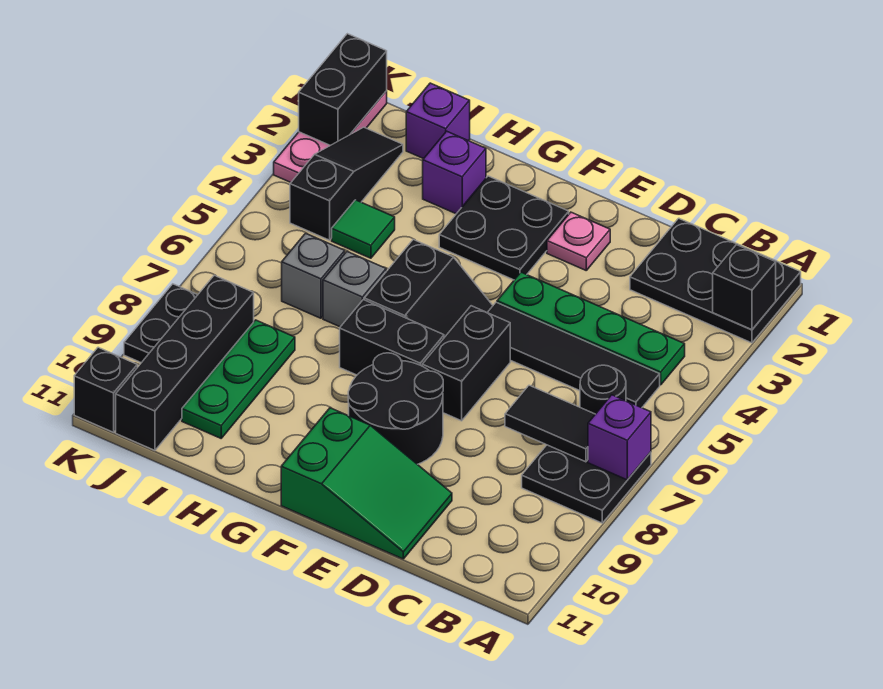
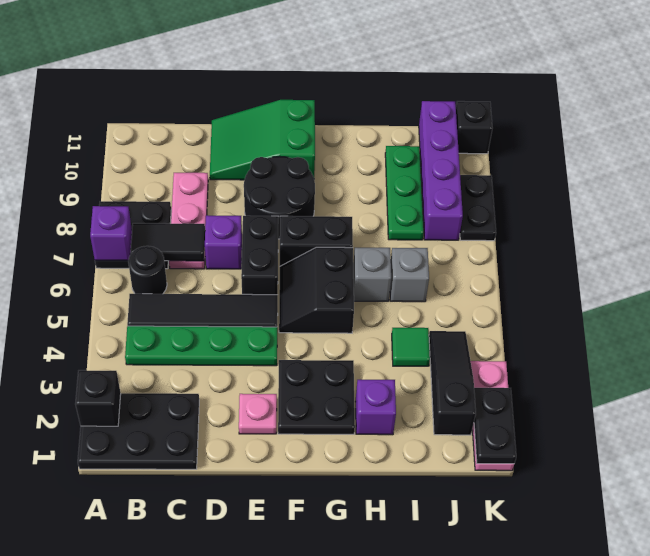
none -> pink 1x3 plate [169,173,208,269]
purple 1x1 brick [406,83,470,159] -> purple 1x1 brick moved to [205,215,242,269]
black 1x3 slope [290,127,403,240] -> black 1x3 slope turned to [429,331,476,435]
black 1x4 brick [116,275,254,450] -> purple 1x4 brick [419,101,463,240]
black 1x2 brick [299,34,387,146] -> black 1x2 plate [474,388,516,464]

